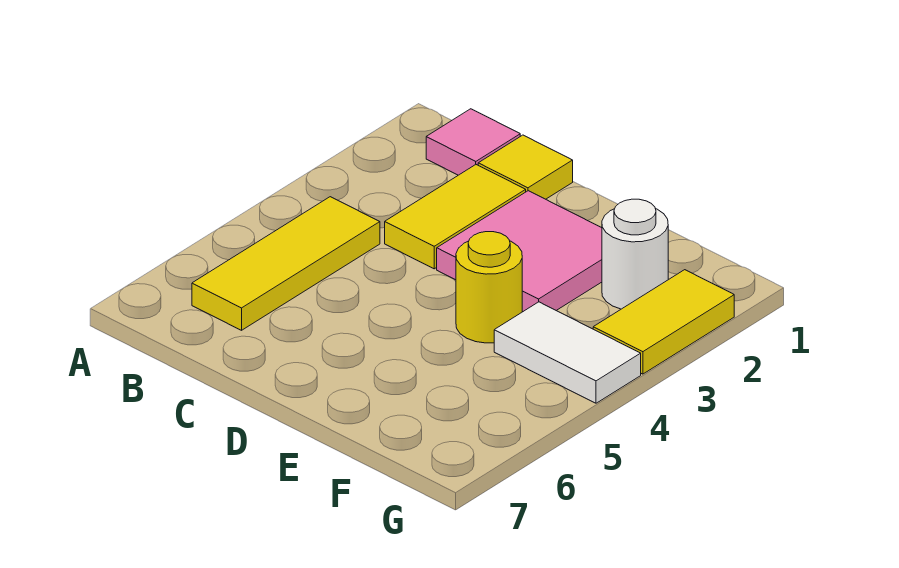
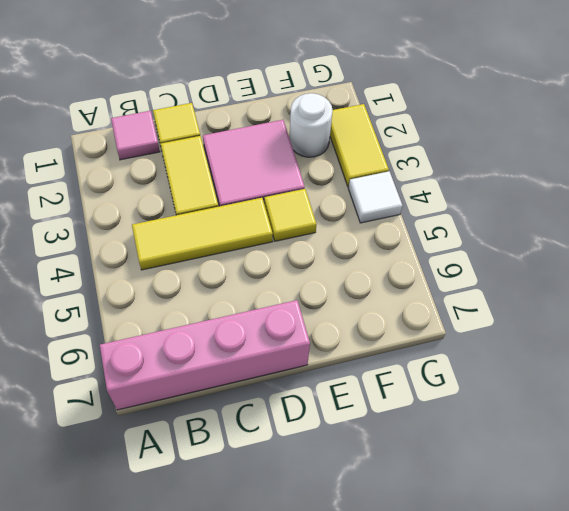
none -> pink 1x4 brick [100,300,310,410]
yellow 1x3 tile [192,197,380,330] -> yellow 1x3 tile turned to [132,198,273,270]
yellow 1x1 round brick [456,232,522,343] -> yellow 1x1 tile [264,189,317,241]
white 1x2 tile [494,302,641,403] -> white 1x1 tile [348,171,402,223]

